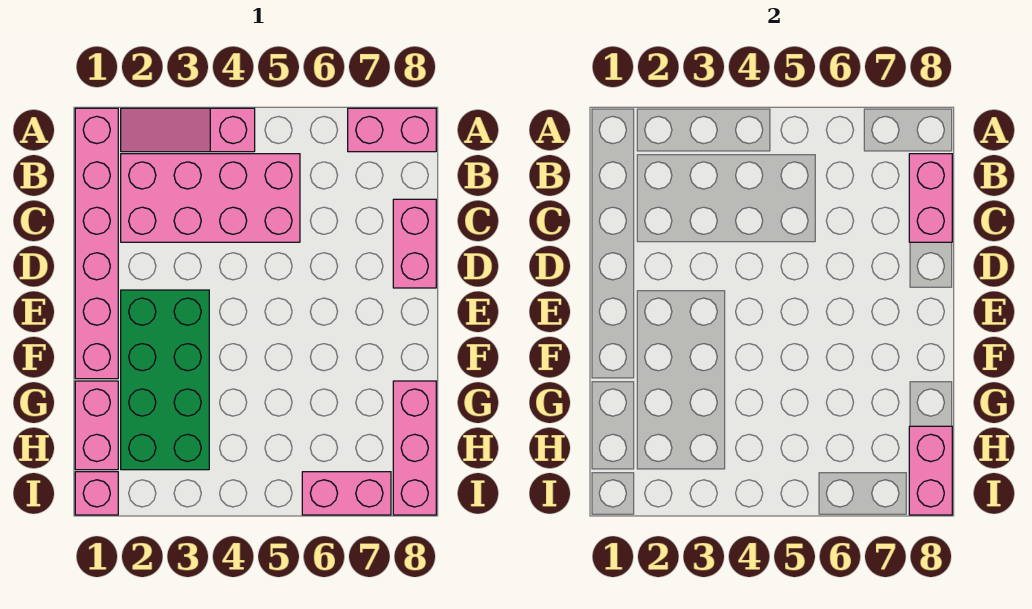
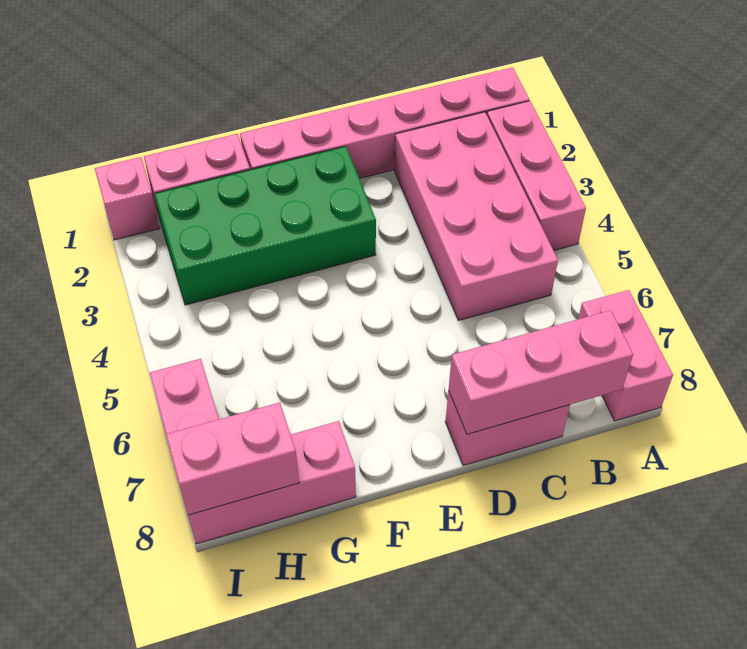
pink 1x3 slope [121,108,255,152] -> pink 1x3 brick [487,101,586,251]
pink 1x2 brick [909,154,952,242] -> pink 1x3 brick [449,310,633,434]

